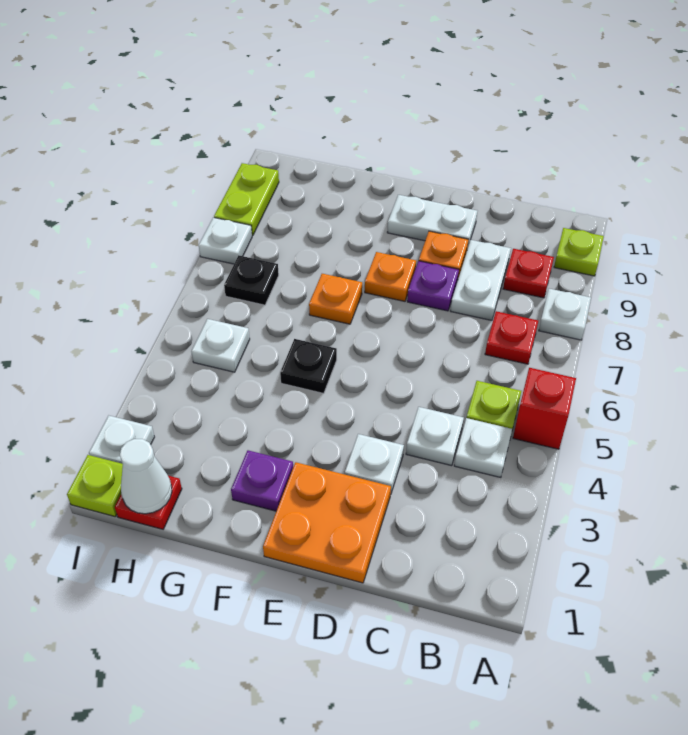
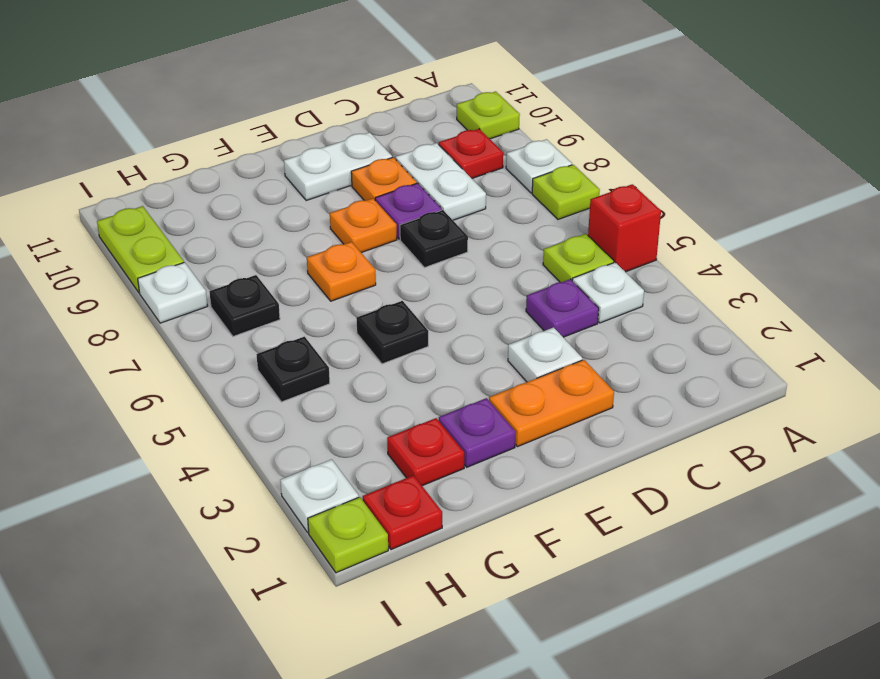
none -> lime 1x1 plate [532,165,600,219]
red 1x1 plate [485,311,538,364] -> red 1x1 plate moved to [387,418,464,486]
white 1x1 plate [406,407,464,466] -> purple 1x1 plate [526,279,599,337]
orange 2x2 plate [263,462,391,583] -> orange 1x2 plate [489,360,614,447]
none -> black 1x1 plate [400,210,468,268]
white 1x1 cone [120,439,172,514] -> none
white 1x1 plate [191,319,250,372] -> black 1x1 plate [257,337,330,402]

